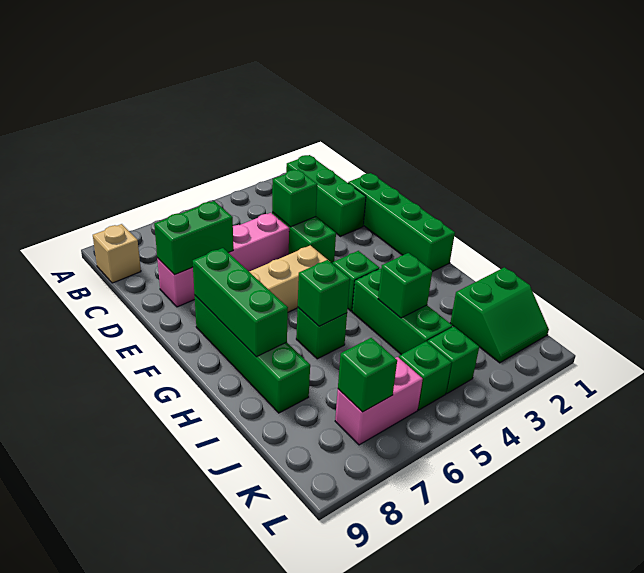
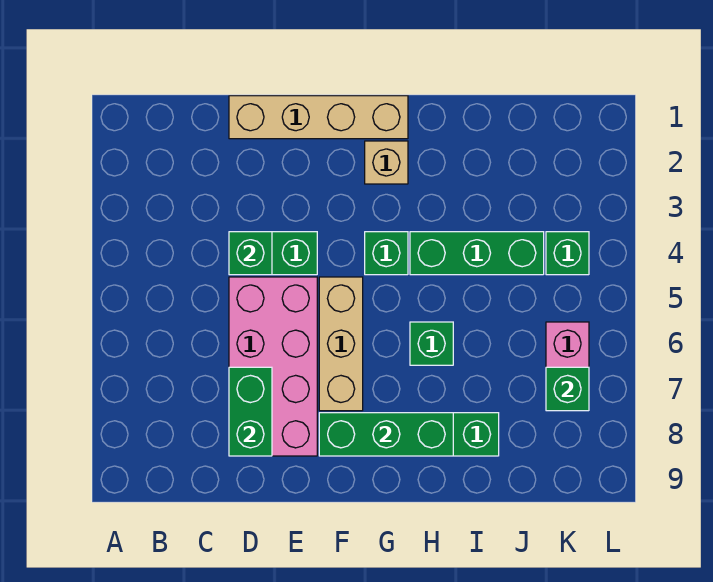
green 1x3 brick [286,155,366,236] -> none
tan 1x1 brick [93,224,141,283] -> tan 1x1 brick moved to [365,141,408,184]
green 1x4 brick [348,173,455,272] -> tan 1x4 brick [229,96,408,139]
pink 1x4 brick [157,213,289,307] -> pink 2x4 brick [229,277,317,456]
green 1x1 brick [298,260,350,326] -> none
green 1x1 brick [378,253,432,318] -> none
green 2x2 slope [450,267,549,363] -> none
green 1x1 brick [399,341,452,410] -> none

